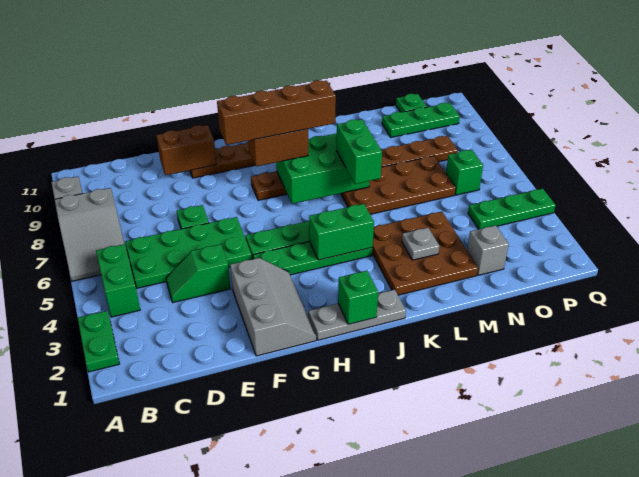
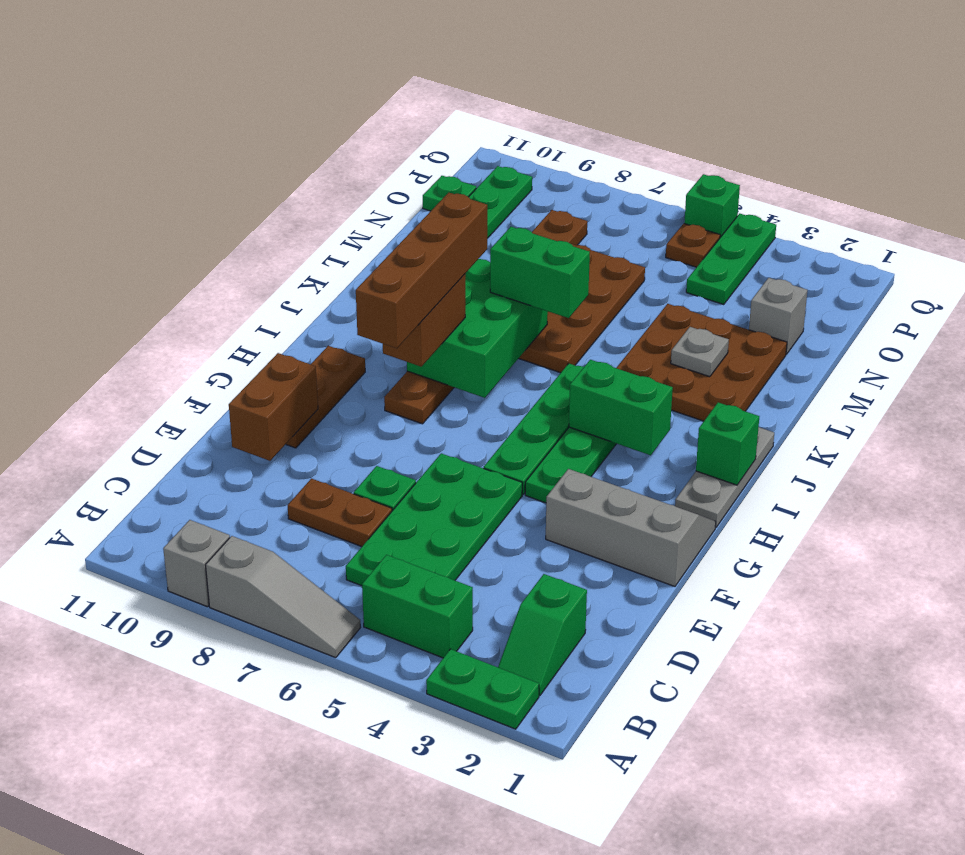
grey 2x3 slope [55,188,124,281] -> grey 1x3 slope [206,536,360,658]
green 1x2 slope [166,244,231,303] -> green 1x2 slope moved to [498,574,587,696]
none -> brown 1x2 plate [288,479,392,547]
green 1x2 brick [309,204,374,260] -> green 1x2 brick turned to [569,360,673,455]
green 1x1 brick [446,150,483,195] -> green 1x1 brick moved to [684,174,740,237]
none -> brown 1x1 plate [666,224,720,267]

